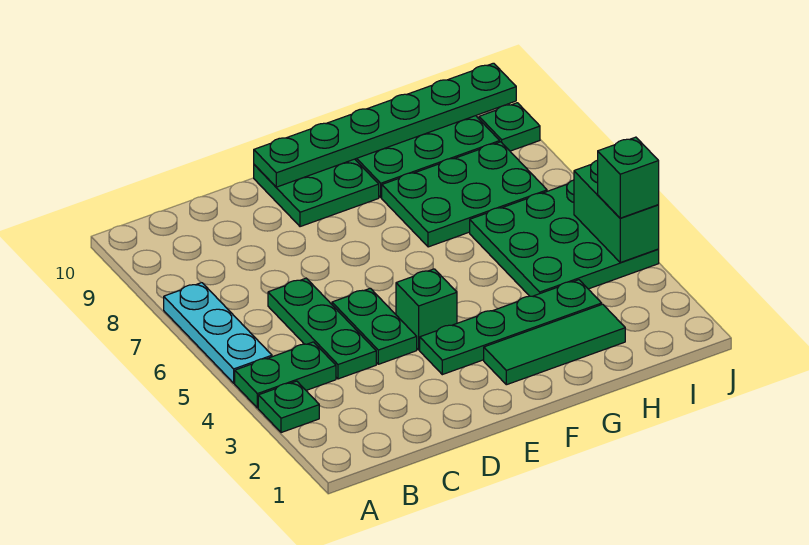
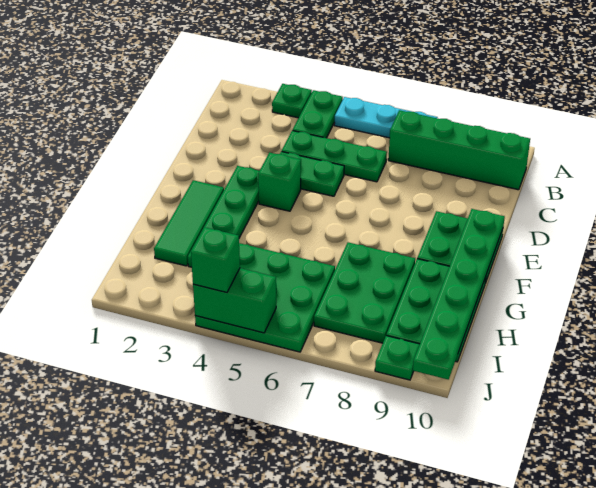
none -> green 1x4 brick [388,110,530,190]

